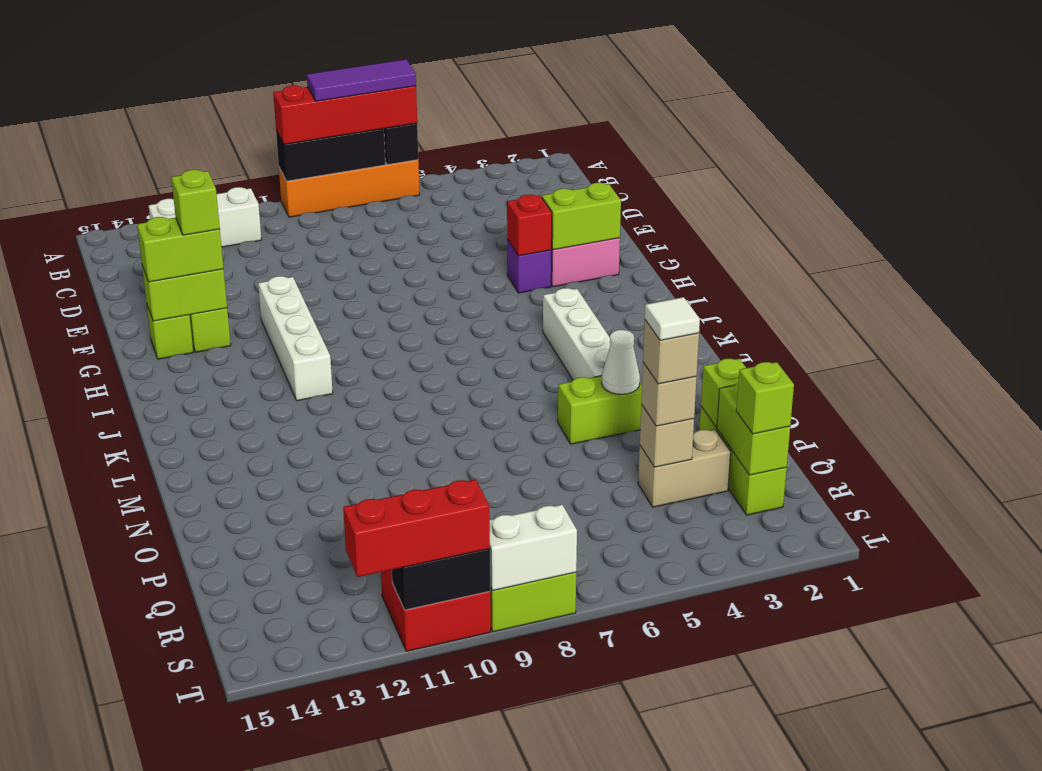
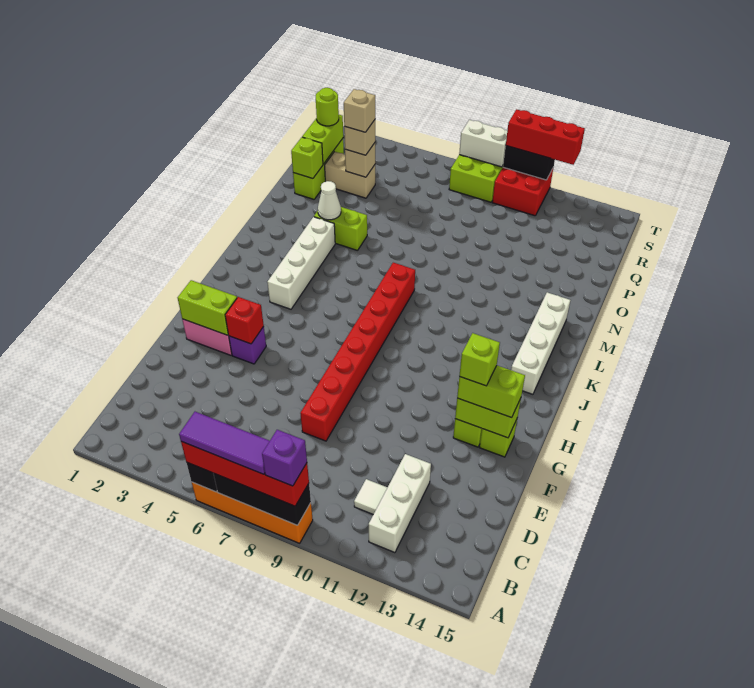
none -> purple 1x1 brick [262,430,307,486]
white 1x3 brick [149,187,261,247] -> white 1x3 brick turned to [369,454,431,553]
none -> red 1x8 brick [300,263,415,441]
white 1x4 brick [258,276,333,401] -> white 1x4 brick moved to [511,292,570,394]
white 1x1 tile [645,297,700,340] -> white 1x1 tile moved to [354,479,387,514]
lime 1x1 brick [736,362,794,434] -> lime 1x1 round brick [316,88,339,126]

